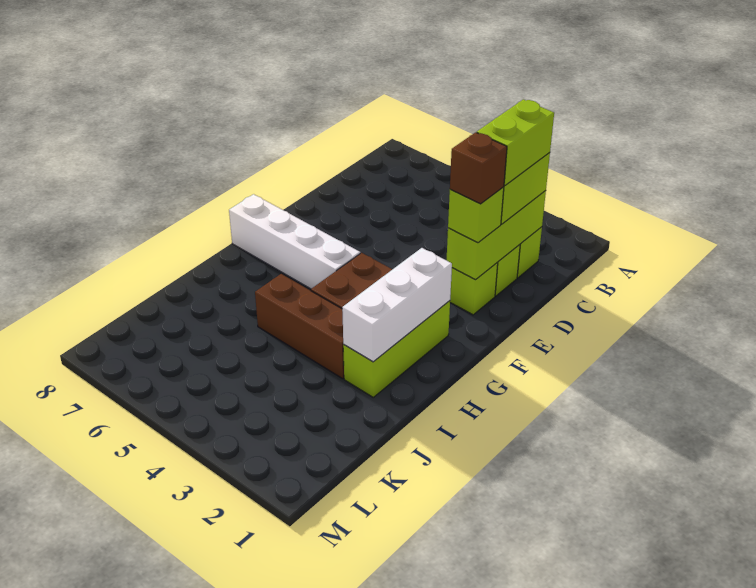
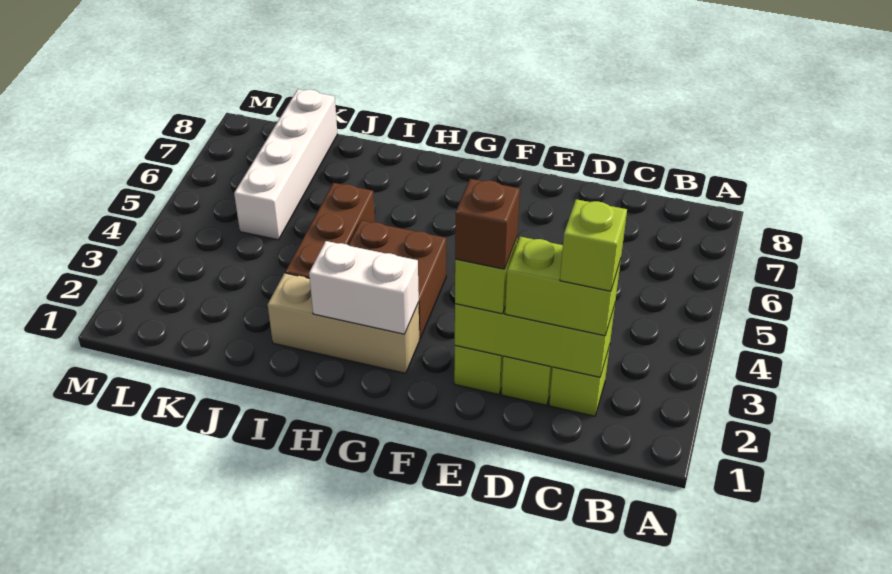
lime 1x2 brick [477,99,554,186] -> lime 1x1 brick [560,199,627,291]
lime 1x3 brick [343,301,450,397] -> tan 1x3 brick [268,273,420,373]
white 1x3 brick [342,248,452,362] -> white 1x2 brick [309,241,419,334]
white 1x4 brick [229,194,360,289] -> white 1x4 brick moved to [234,89,337,240]

